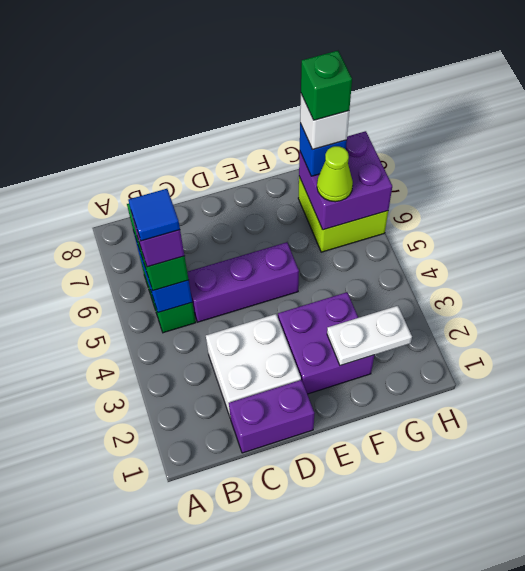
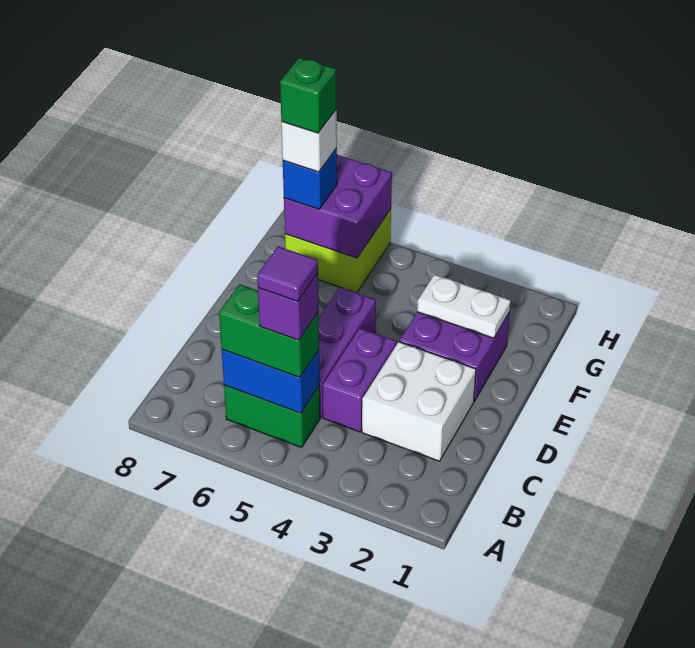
blue 1x1 tile [128,189,180,241] -> purple 1x1 tile [257,246,318,301]
purple 1x2 brick [229,380,315,453] -> purple 1x2 brick moved to [323,328,397,432]
white 1x2 plate [327,306,412,366] -> white 1x2 plate turned to [417,274,511,338]
lime 1x1 cone [317,146,353,202] -> none

